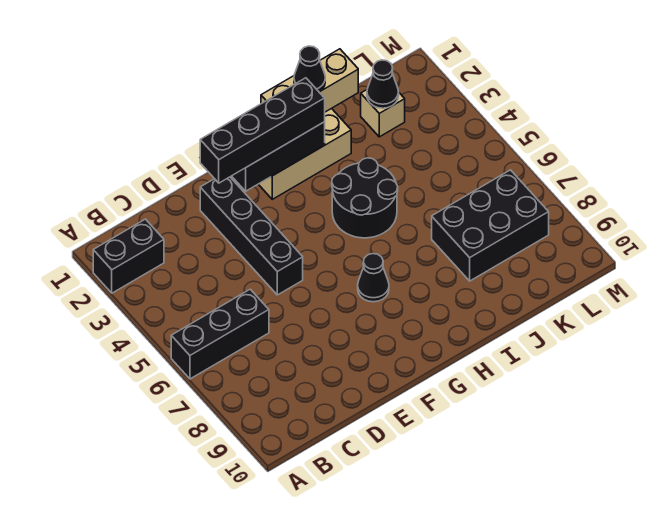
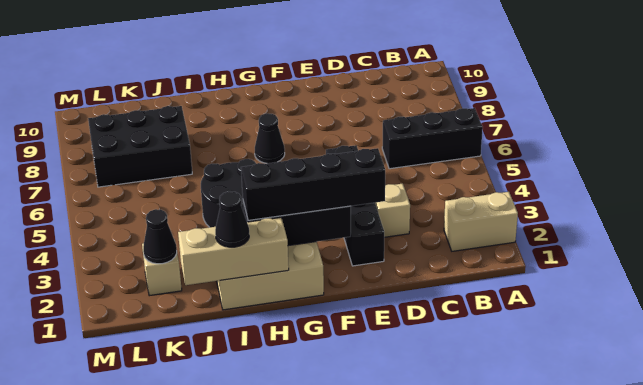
black 1x2 brick [93,219,164,293] -> tan 1x2 brick [444,192,518,251]
none -> tan 1x1 brick [375,183,410,237]

